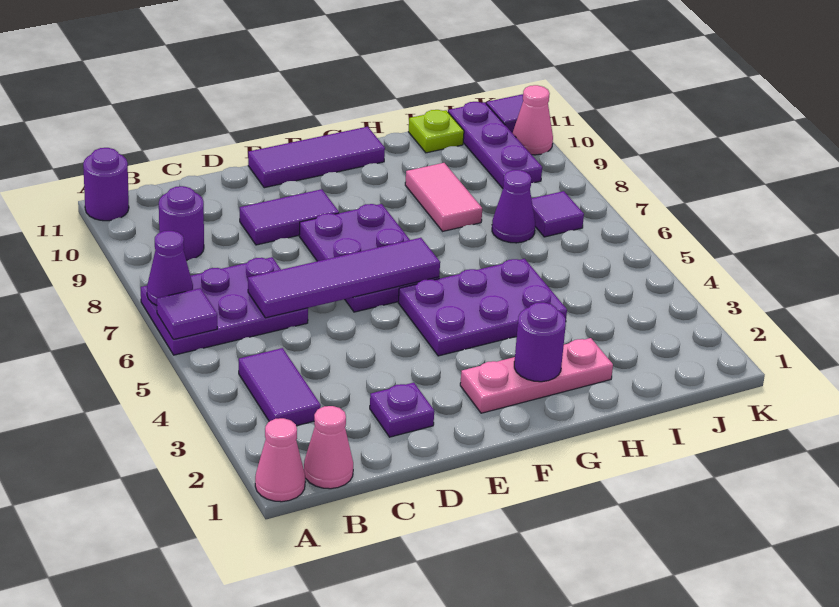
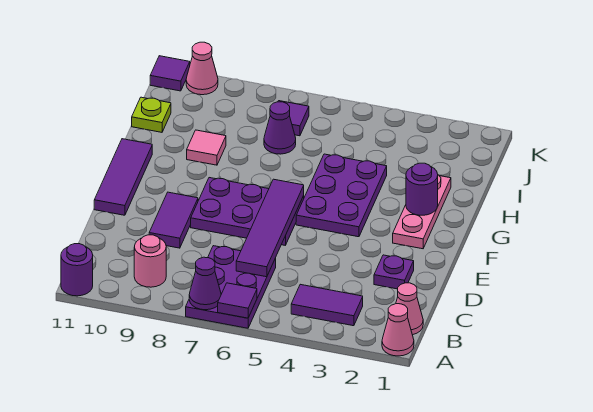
purple 1x1 round brick [159,186,204,260] -> pink 1x1 round brick [134,235,166,287]
pink 1x2 tile [405,163,482,231] -> pink 1x1 tile [187,130,226,165]
purple 1x3 plate [448,102,542,188] -> none

